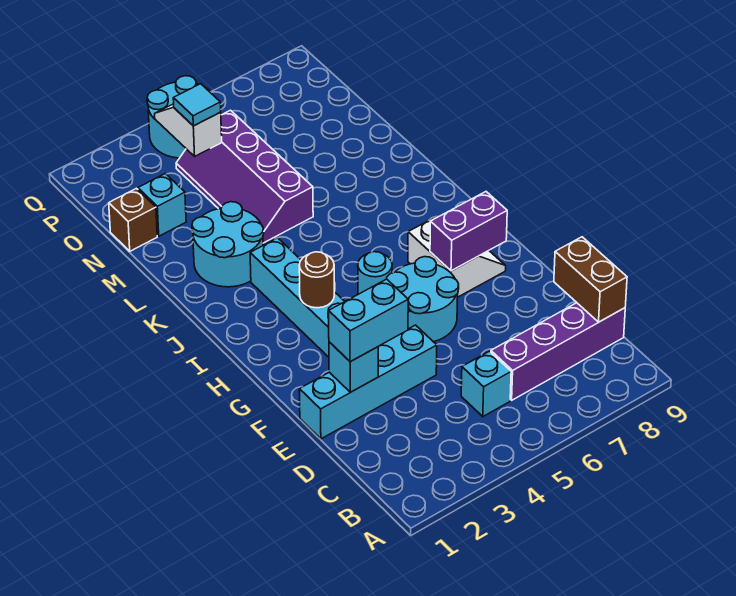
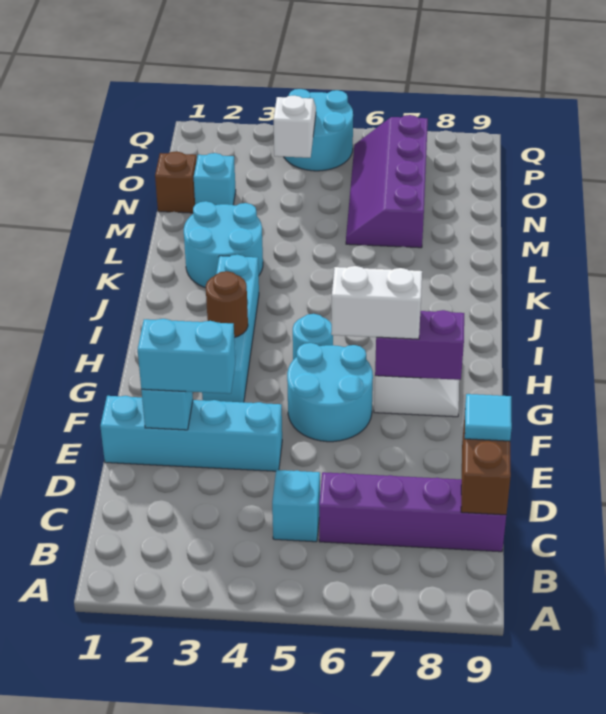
none -> white 1x2 brick [331,266,422,339]
purple 2x4 slope [176,110,313,243] -> purple 2x4 slope moved to [346,115,428,248]
cyan 1x1 tile [173,84,221,126] -> cyan 1x1 tile moved to [465,394,512,441]

